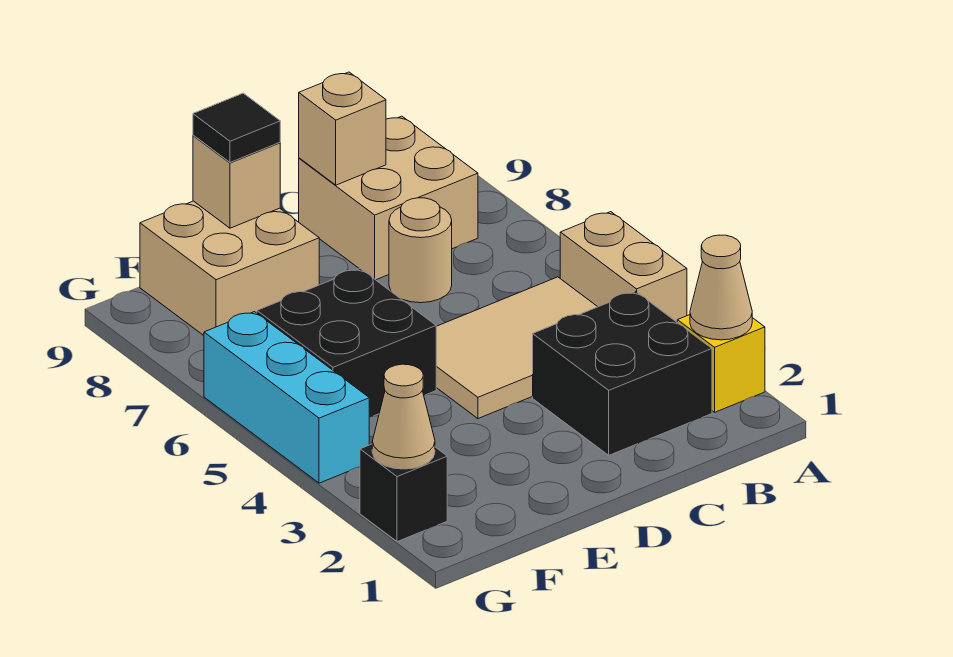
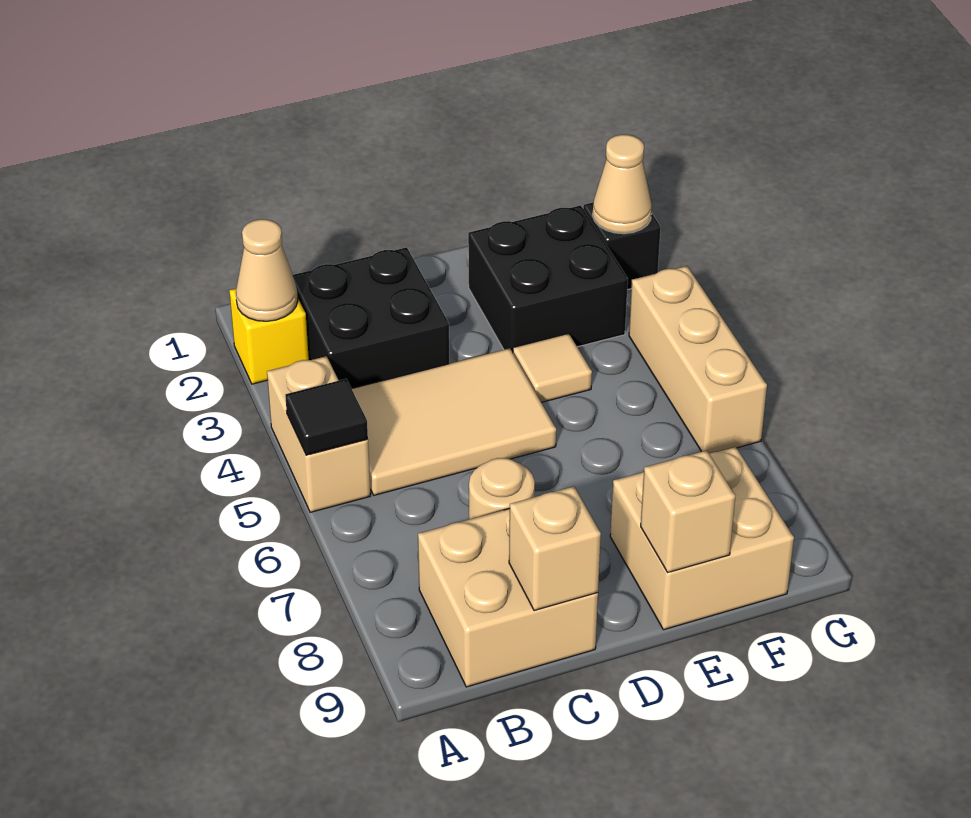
none -> tan 1x1 tile [513,333,592,402]
black 2x2 brick [257,269,436,417] -> black 2x2 brick moved to [468,205,628,352]
black 1x1 tile [193,93,280,162] -> black 1x1 tile moved to [285,379,368,455]
cyan 1x3 brick [204,312,369,483] -> tan 1x3 brick [629,266,767,454]

